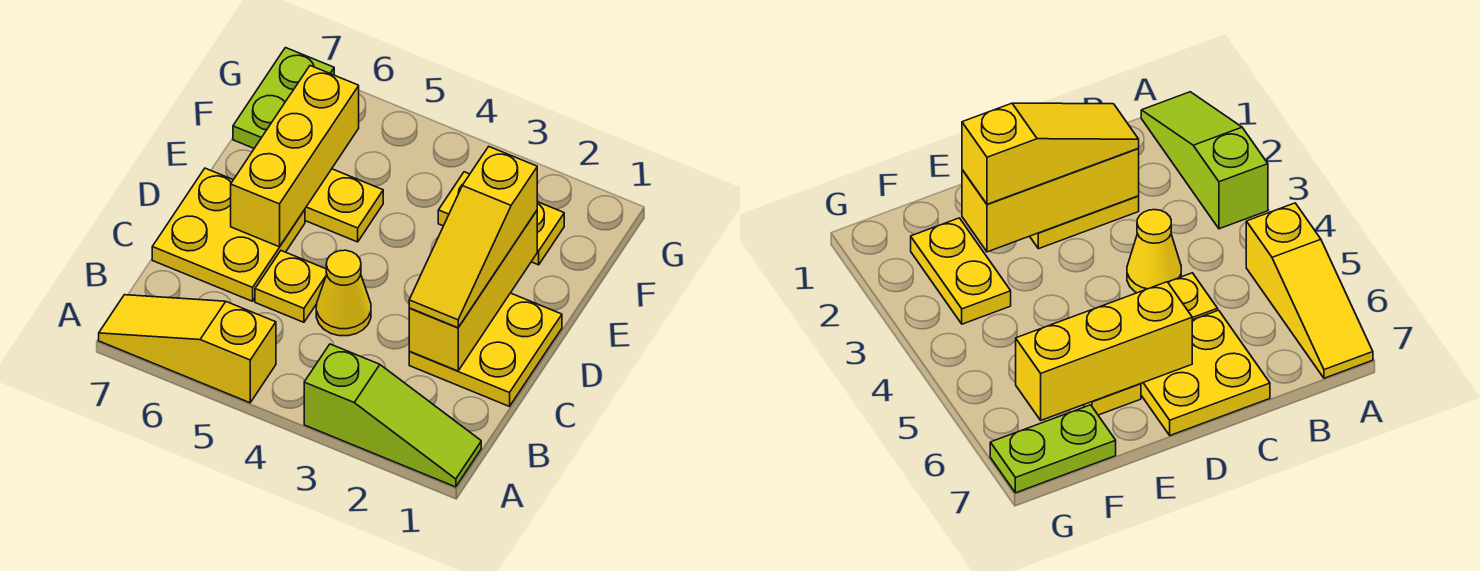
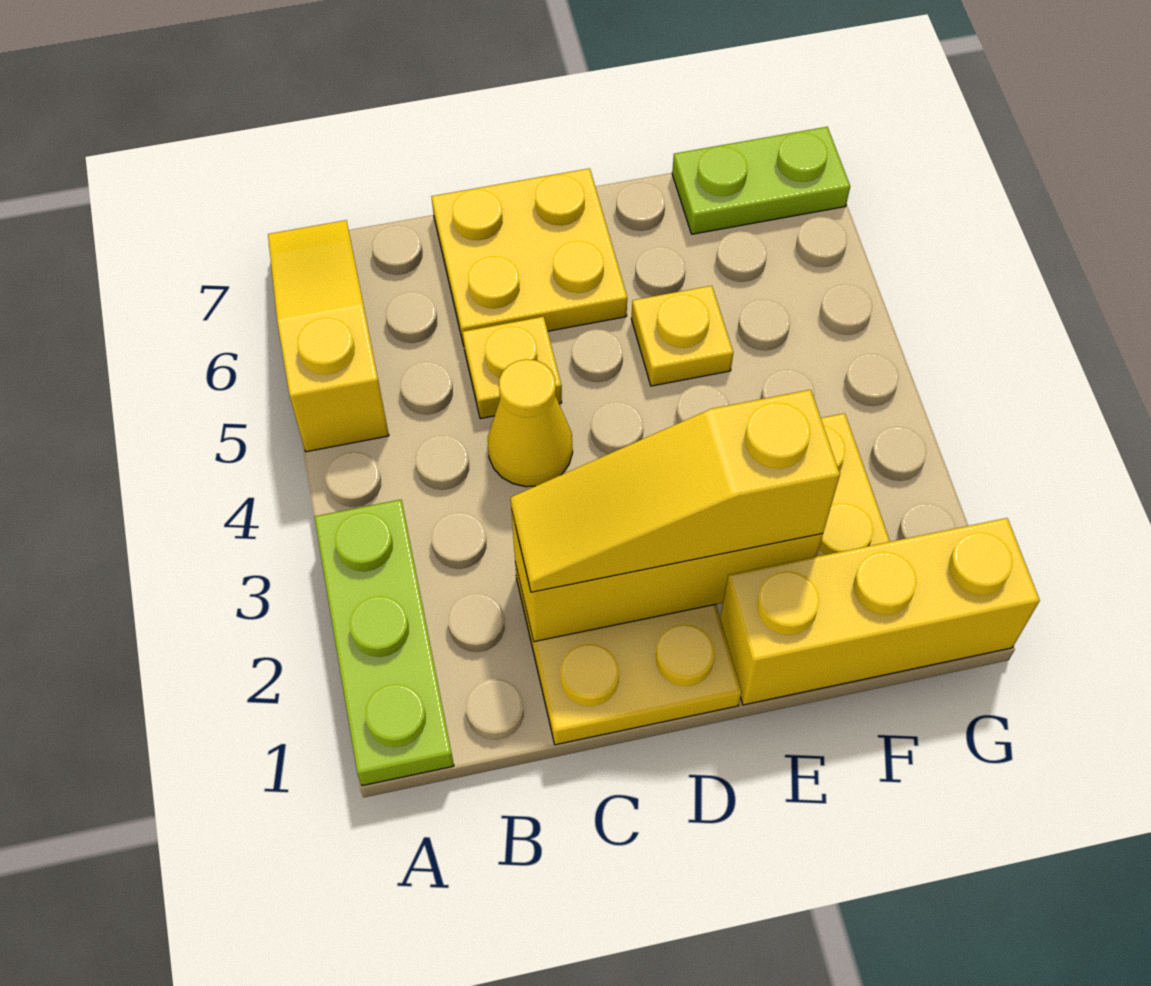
lime 1x3 slope [304,344,481,487] -> lime 1x3 plate [314,500,454,786]
yellow 1x3 brick [231,66,359,247] -> yellow 1x3 brick moved to [720,518,1040,705]
yellow 1x2 plate [305,169,383,242] -> yellow 1x1 plate [631,286,733,386]

